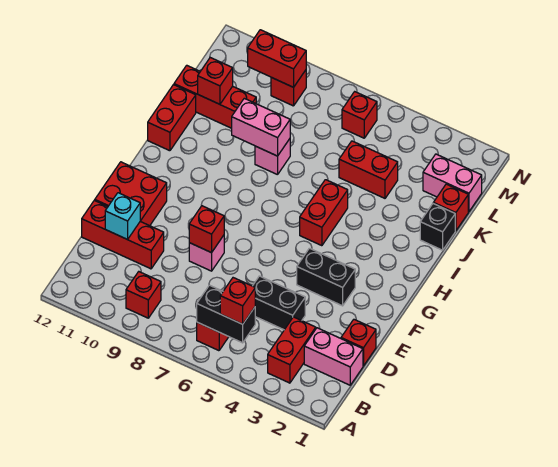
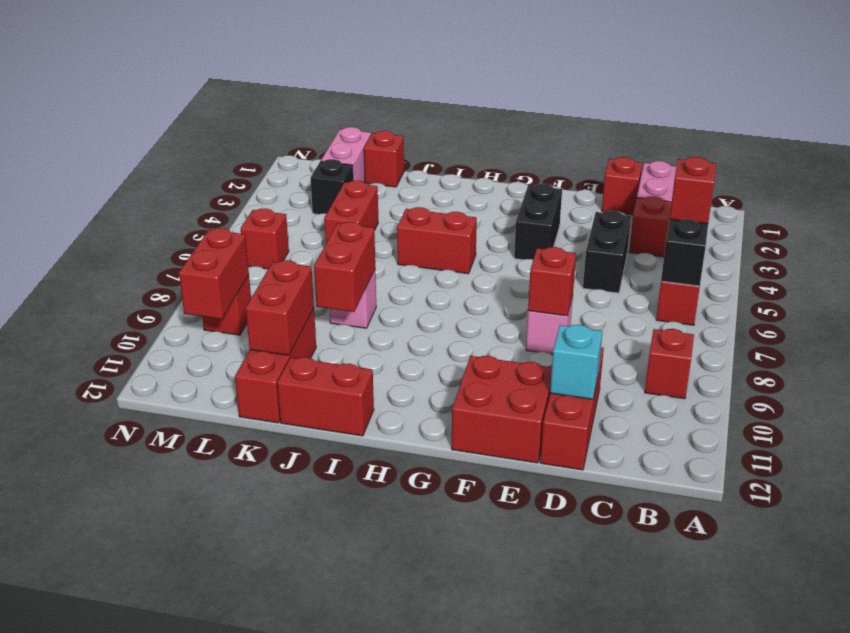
black 1x1 brick [420,204,455,250] -> black 1x1 brick moved to [311,159,353,214]
pink 1x2 brick [232,98,290,156] -> red 1x2 brick [314,222,375,312]
red 1x1 brick [198,58,233,104] -> red 1x2 brick [246,260,314,355]

